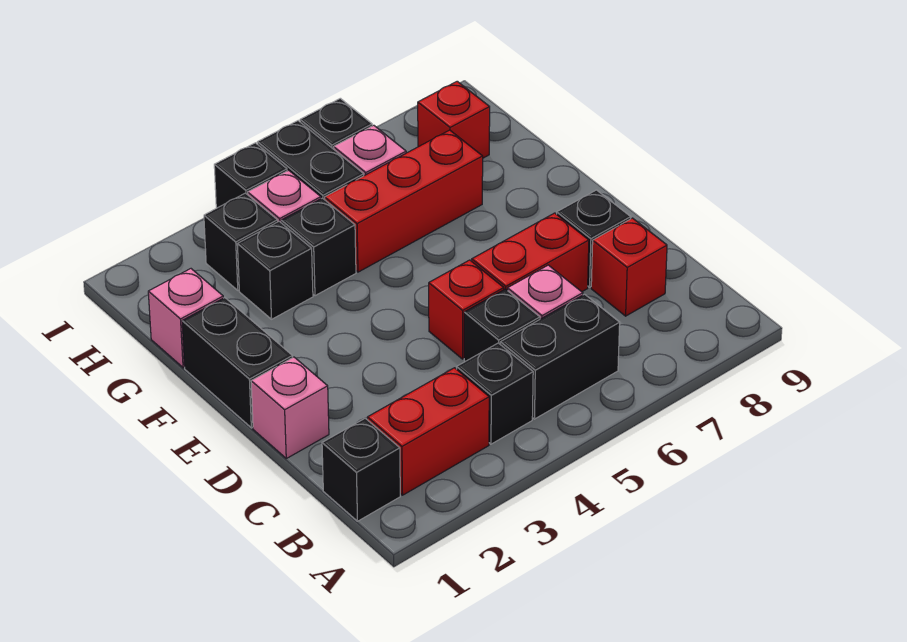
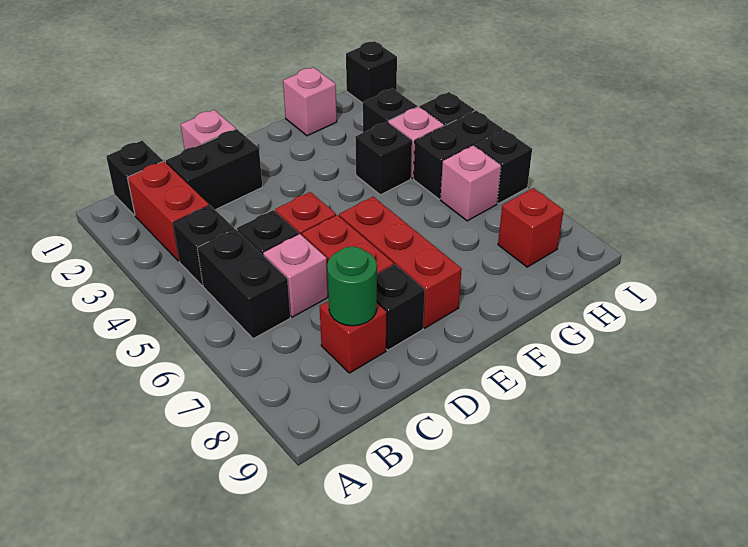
none -> green 1x1 round brick [327,247,377,326]
black 1x2 brick [182,298,292,428] -> black 1x2 brick moved to [166,129,263,210]
black 1x1 brick [237,221,313,319] -> black 1x1 brick moved to [346,41,397,103]
red 1x3 brick [325,130,483,272] -> red 1x3 brick moved to [339,197,462,328]

